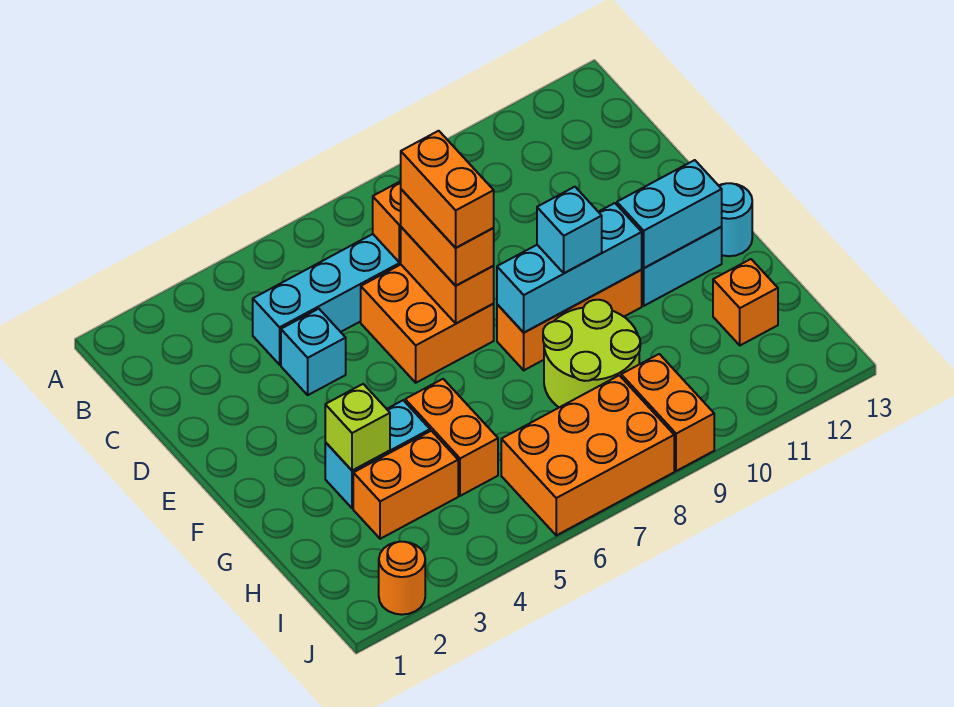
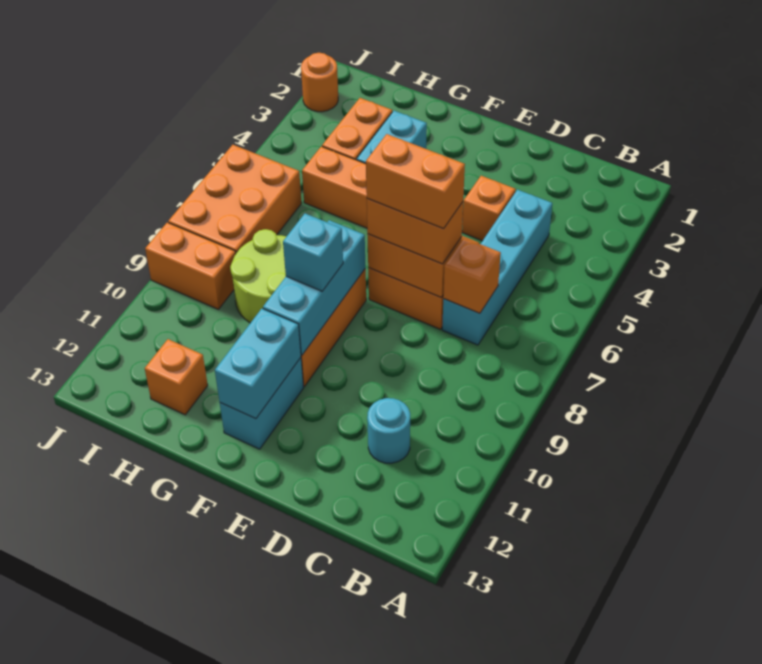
cyan 1x1 brick [281,309,346,395] -> orange 1x1 brick [462,176,516,241]
cyan 1x1 round brick [719,183,752,256] -> cyan 1x1 round brick moved to [367,398,410,463]
lime 1x1 brick [325,384,390,471] -> none

